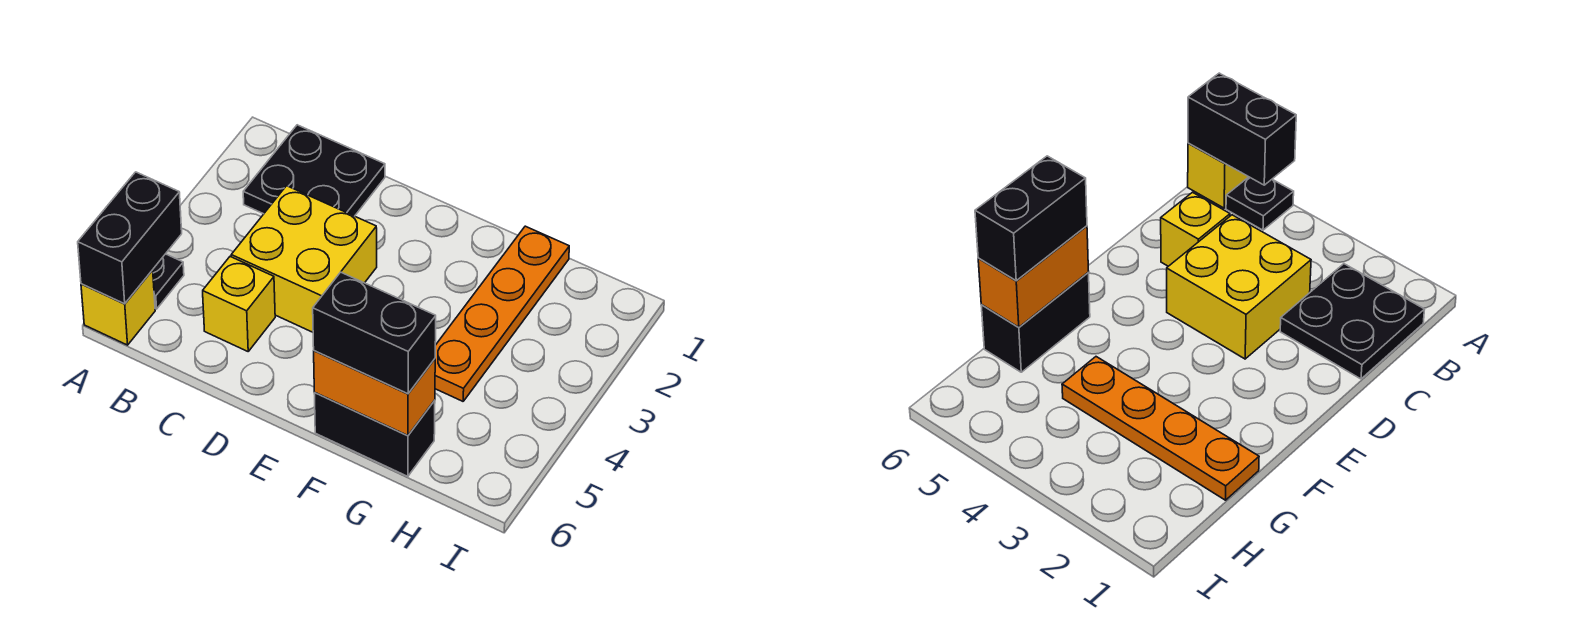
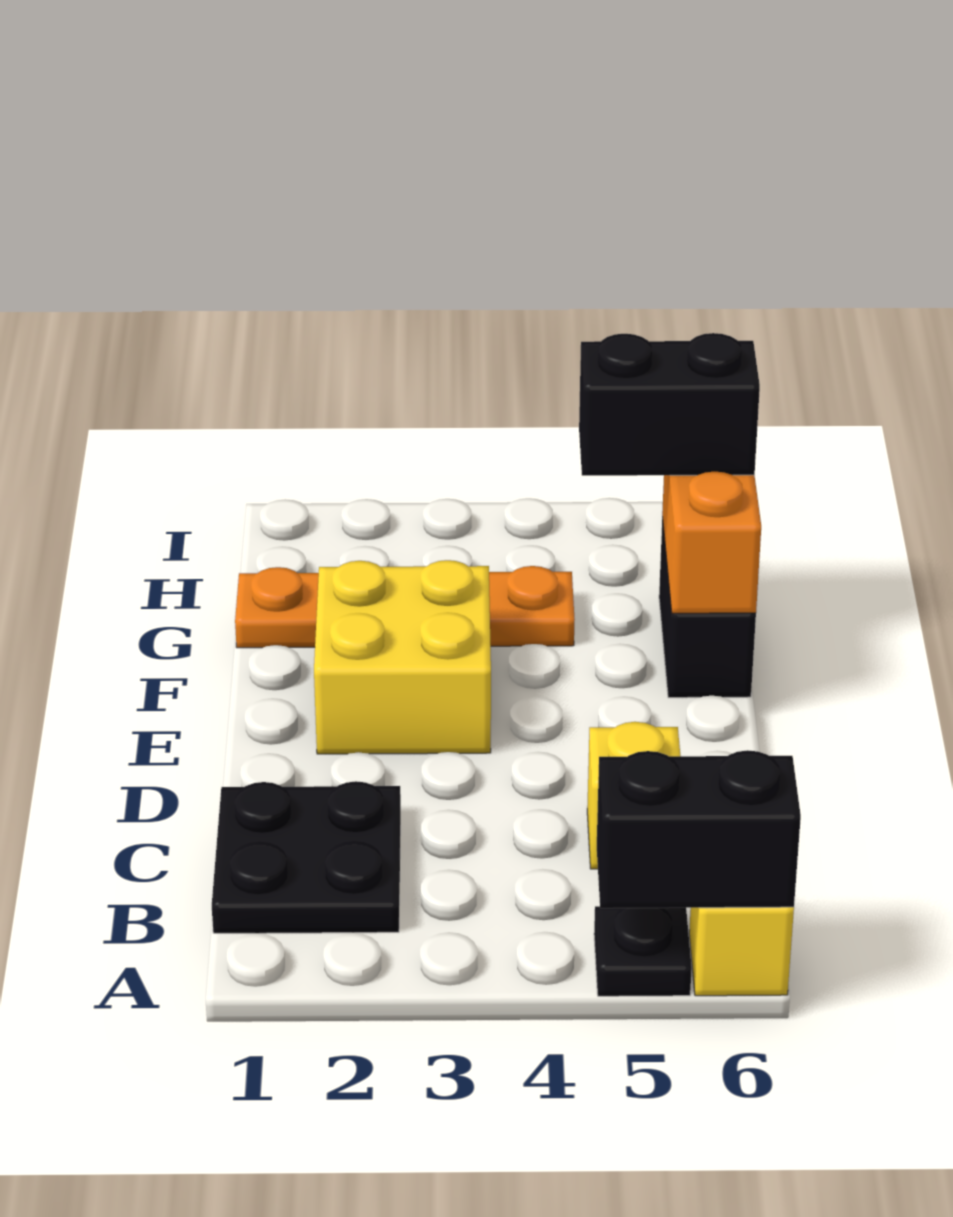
yellow 2x2 brick [231,186,377,332] -> yellow 2x2 brick moved to [314,560,491,754]
black 1x2 brick [313,272,436,394] -> black 1x2 brick turned to [579,333,760,476]

